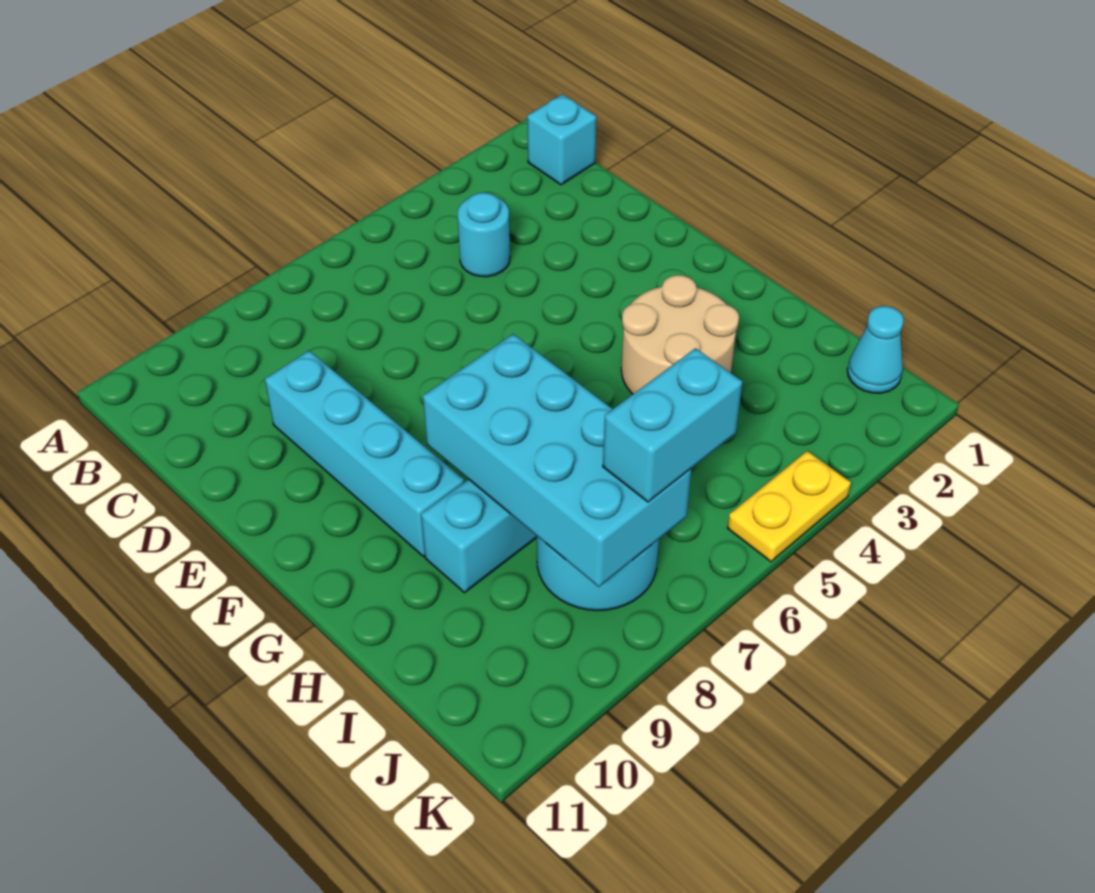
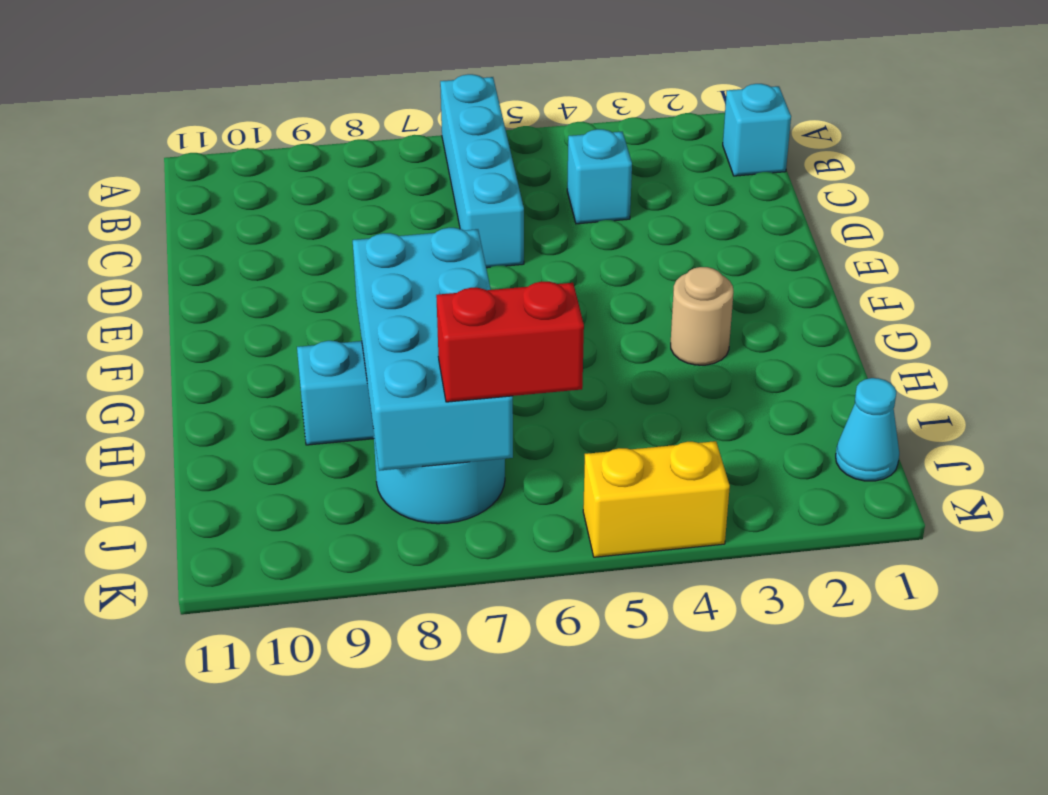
cyan 1x1 round brick [458,193,510,277] -> cyan 1x1 brick [567,129,632,224]
cyan 1x4 brick [265,351,464,556] -> cyan 1x4 brick moved to [440,74,524,268]
tan 2x2 round brick [621,275,739,394] -> tan 1x1 round brick [671,267,733,365]
cyan 1x2 brick [603,348,742,502] -> red 1x2 brick [436,282,584,402]
yellow 1x2 plate [728,451,851,562] -> yellow 1x2 brick [583,441,730,557]

